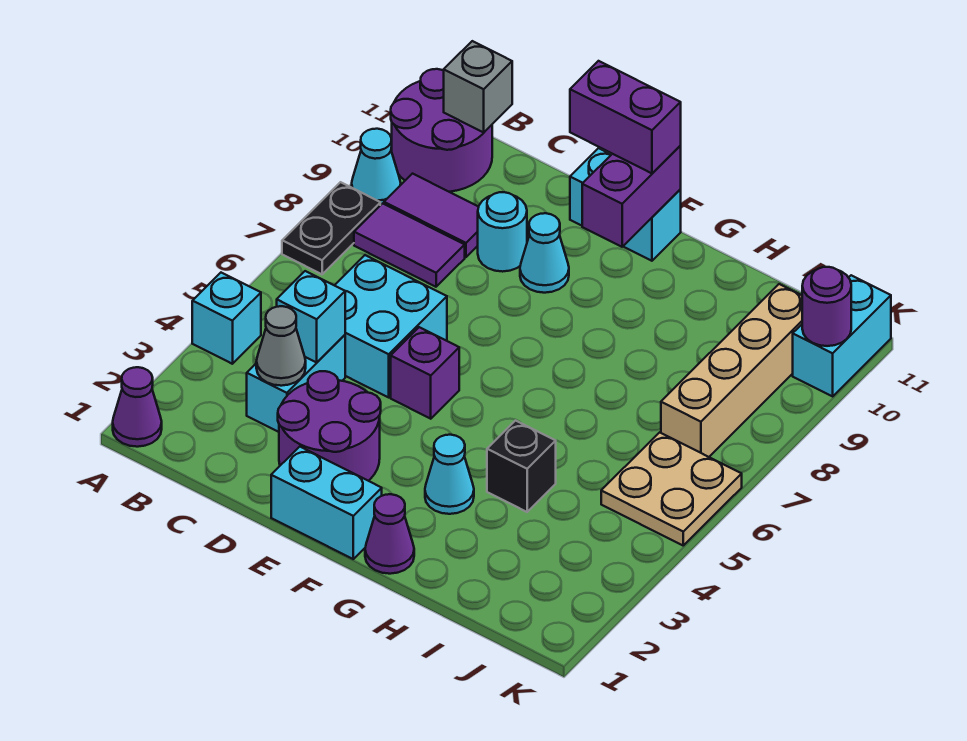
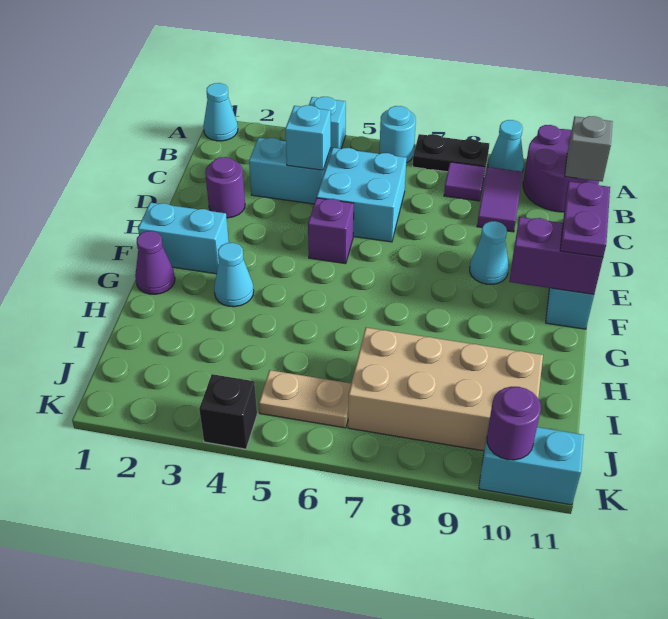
purple 1x1 cone [113,367,162,447] -> cyan 1x1 cone [203,83,238,141]
purple 1x2 tile [354,203,465,287] -> purple 1x1 tile [444,162,485,201]
grey 1x1 cone [256,306,306,386] -> none
purple 2x2 round brick [278,371,381,481] -> purple 1x1 round brick [205,157,245,218]
cyan 1x1 round brick [478,192,527,272] -> cyan 1x1 round brick moved to [379,106,416,163]
cyan 1x2 brick [271,447,382,559] -> cyan 1x2 brick turned to [138,203,229,274]
purple 1x2 brick [570,61,681,173] -> purple 1x2 plate [560,181,610,257]
black 1x1 brick [487,421,556,512] -> black 1x1 brick moved to [199,374,257,449]
tan 2x2 plate [601,432,742,545] -> tan 1x2 plate [259,370,351,428]
tan 1x4 brick [661,284,802,457] -> tan 2x4 brick [348,328,543,451]

